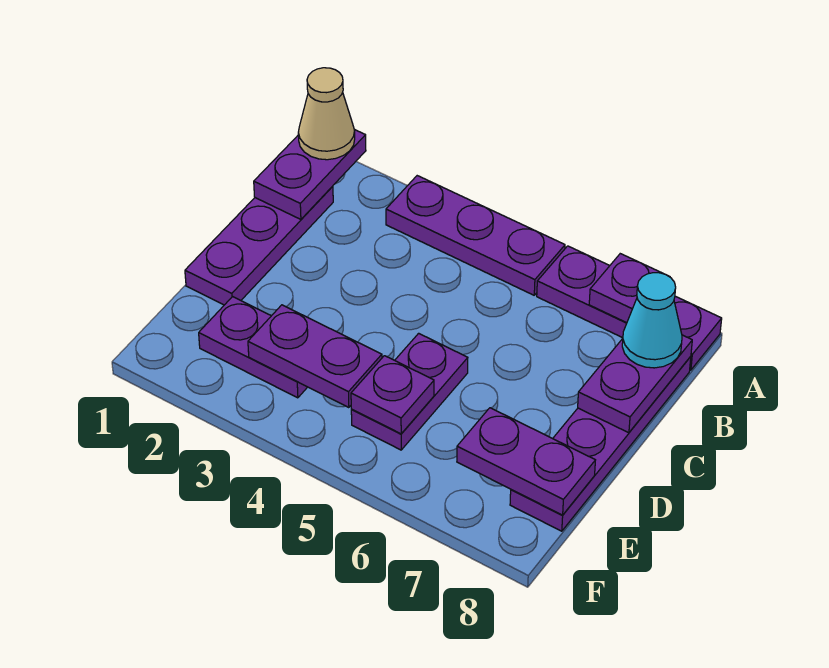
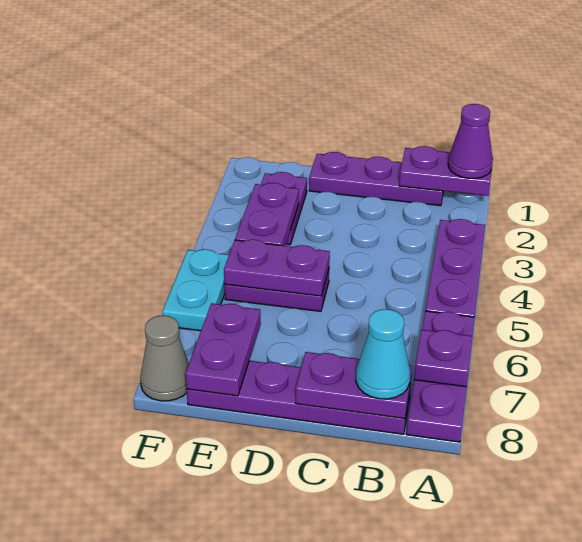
tan 1x1 cone [298,68,355,160] -> purple 1x1 cone [448,104,493,178]
purple 1x1 plate [351,356,434,434] -> purple 1x2 plate [224,239,330,296]
none -> cyan 1x2 plate [162,249,229,331]
none -> grey 1x1 cone [140,315,189,401]

